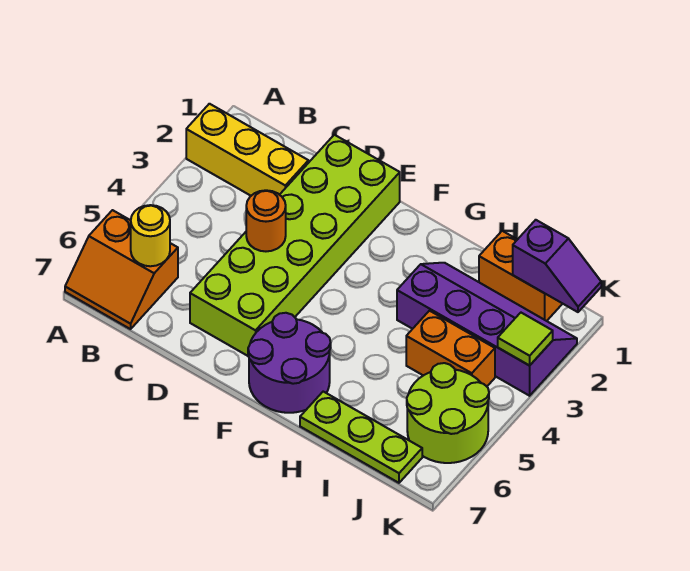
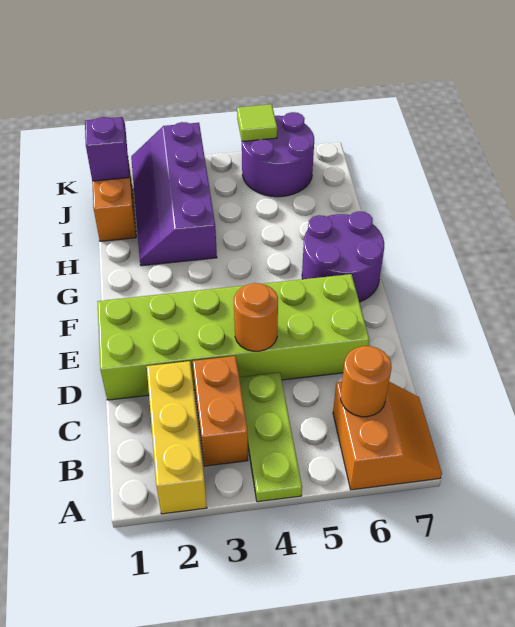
yellow 1x1 round brick [131,205,170,266] -> orange 1x1 round brick [341,346,392,417]
lime 1x3 plate [300,392,422,483] -> lime 1x3 plate moved to [239,372,302,502]
orange 1x2 brick [406,311,495,386] -> orange 1x2 brick moved to [193,356,248,466]
lime 2x2 round brick [407,363,489,463] -> purple 2x2 round brick [242,112,314,197]
lime 1x1 tile [498,313,553,366] -> lime 1x1 tile moved to [237,104,277,141]

